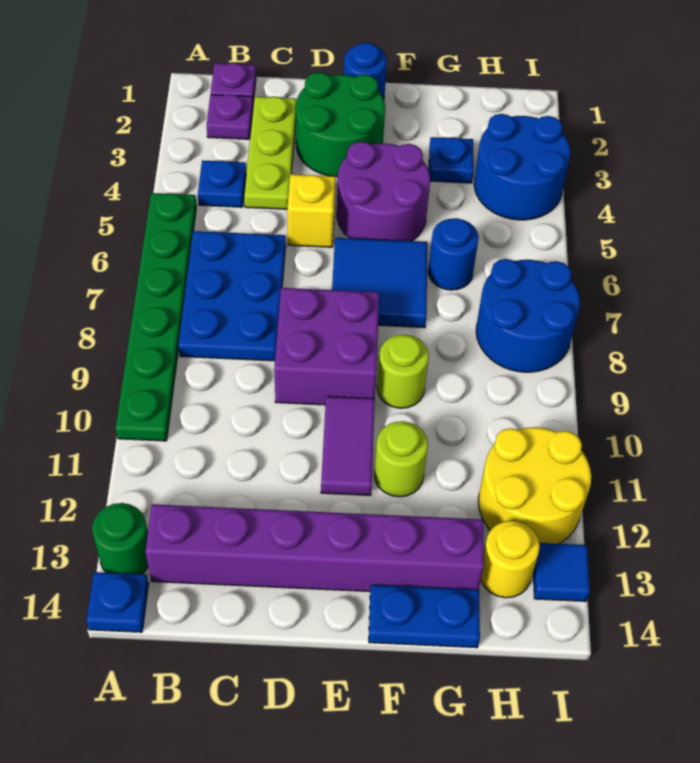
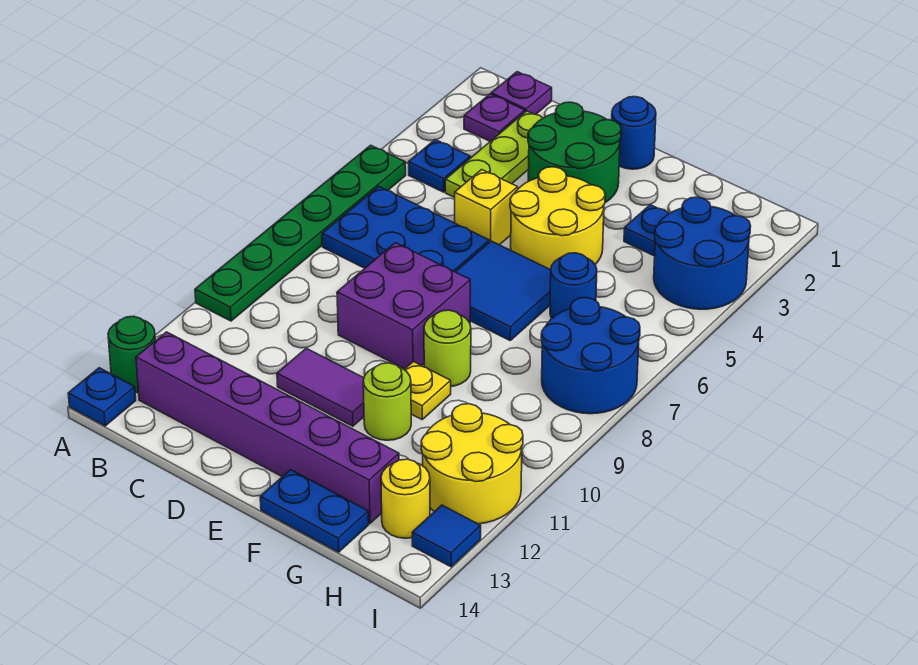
blue 2x3 plate [178,231,286,361] -> blue 2x3 plate turned to [322,187,489,272]
purple 2x2 round brick [337,142,430,241] -> yellow 2x2 round brick [510,167,605,270]
purple 1x2 tile [321,396,375,495] -> purple 1x2 tile turned to [277,348,364,426]
none -> yellow 1x1 plate [404,362,451,419]

